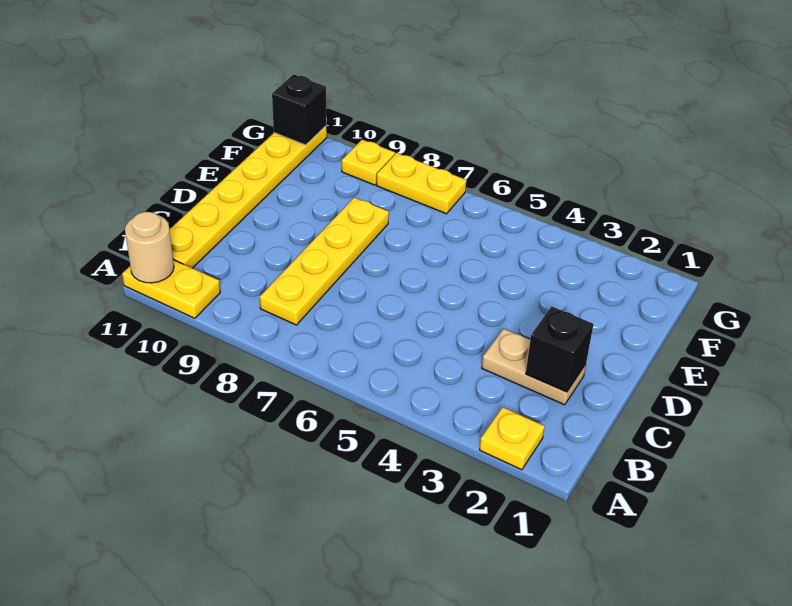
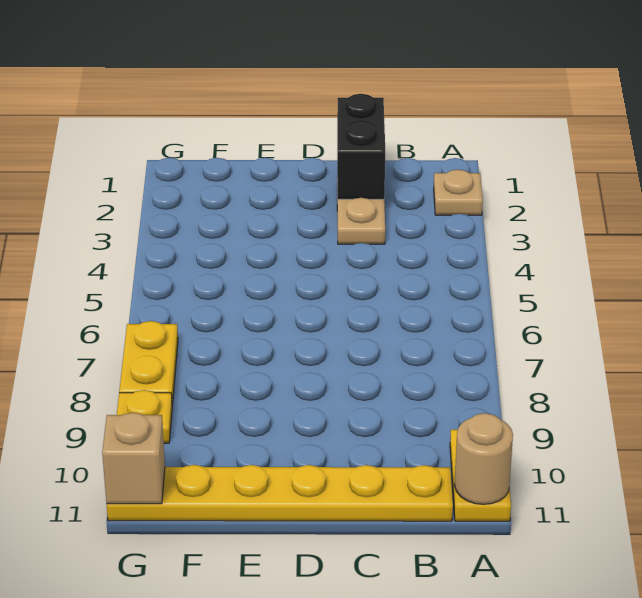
yellow 1x1 plate [480,407,545,470] -> tan 1x1 plate [434,170,483,215]
yellow 1x4 plate [260,197,389,325] -> none
black 1x1 brick [526,307,593,392] -> black 1x2 brick [337,94,385,199]
black 1x1 brick [272,74,326,145] -> tan 1x1 brick [102,413,165,504]

